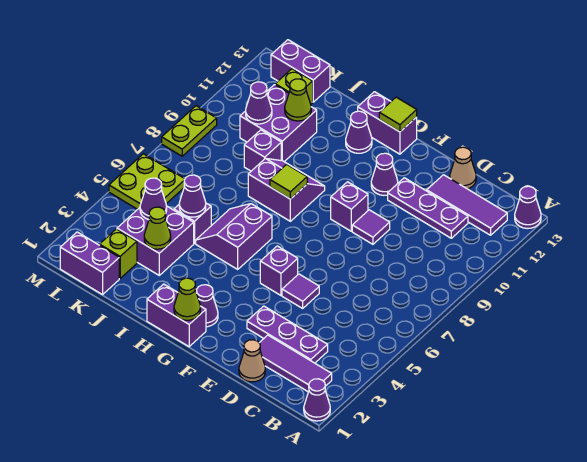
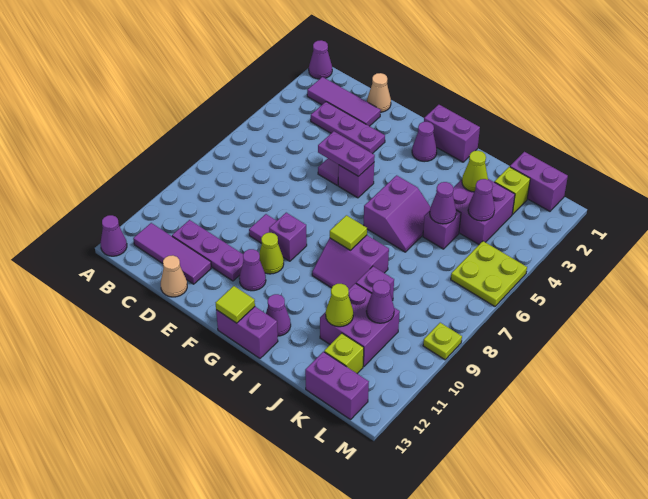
none -> purple 1x2 plate [318,131,375,176]
lime 1x1 cone [174,278,200,320] -> lime 1x1 cone moved to [259,233,284,274]
lime 1x2 plate [162,106,217,156] -> lime 1x1 plate [423,323,462,360]

